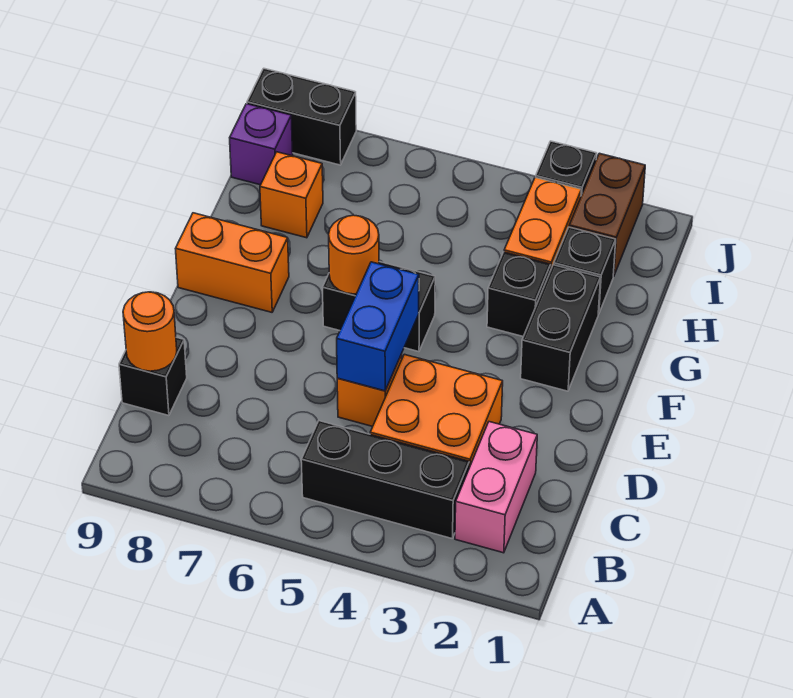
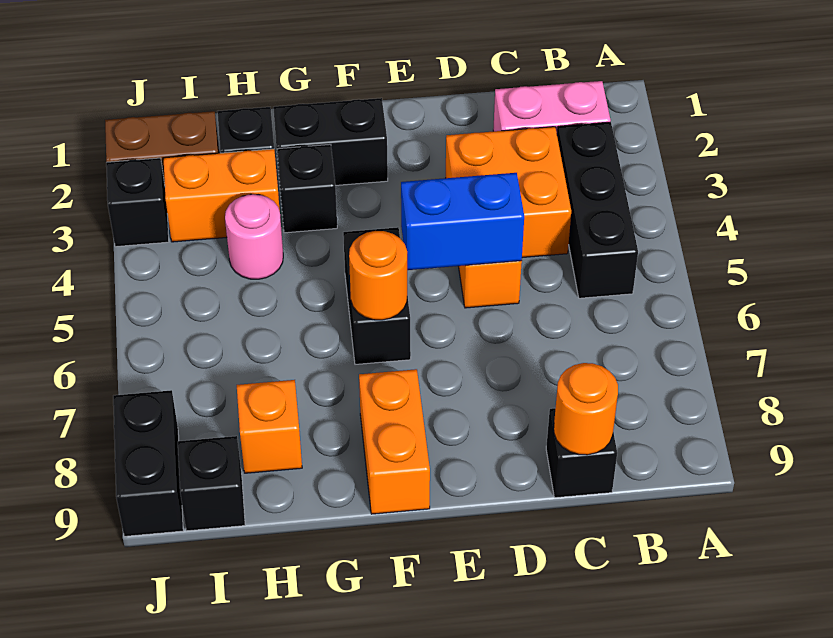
none -> pink 1x1 round brick [225,194,283,279]
purple 1x1 brick [230,104,293,185] -> black 1x1 brick [178,436,245,531]

